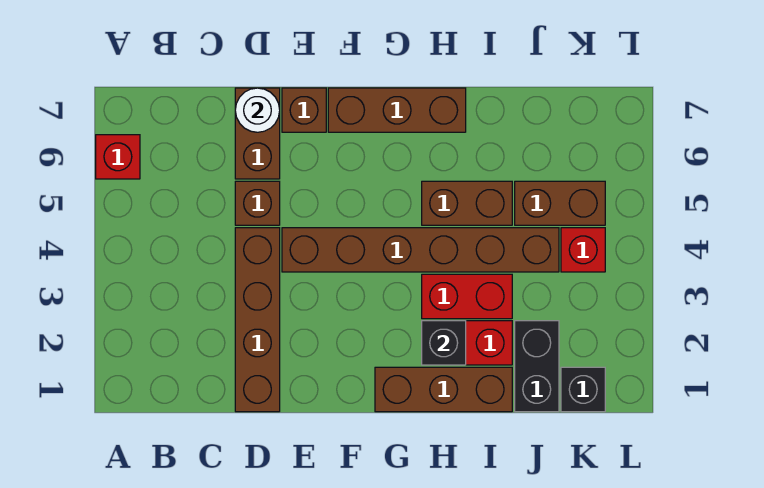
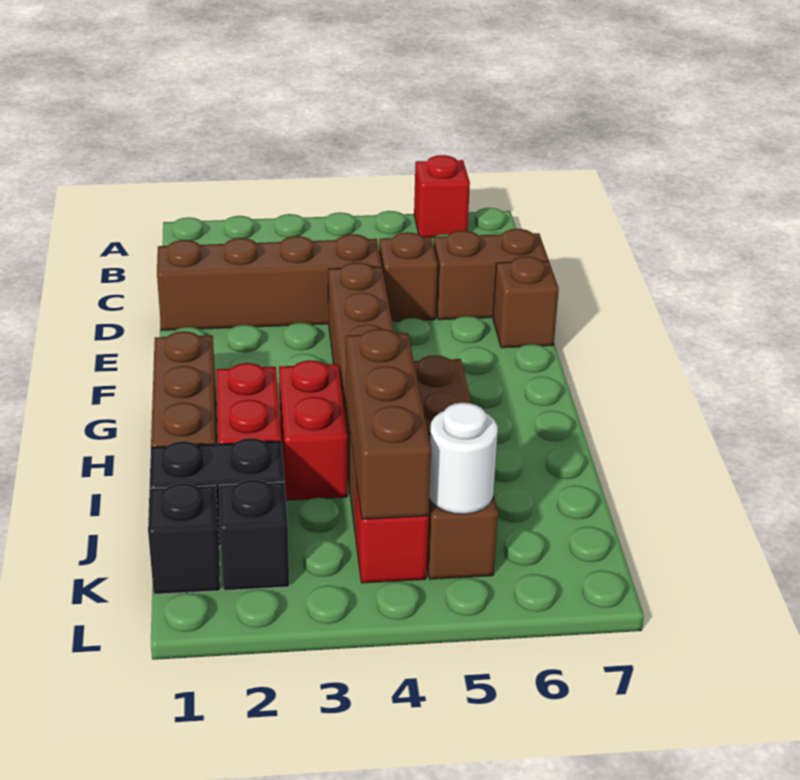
white 1x1 round brick [235,88,280,132] -> white 1x1 round brick moved to [429,403,498,514]
brown 1x3 brick [328,88,466,132] -> brown 1x3 brick moved to [346,329,431,519]
black 1x1 brick [422,321,466,365] -> black 1x1 brick moved to [219,480,289,590]

